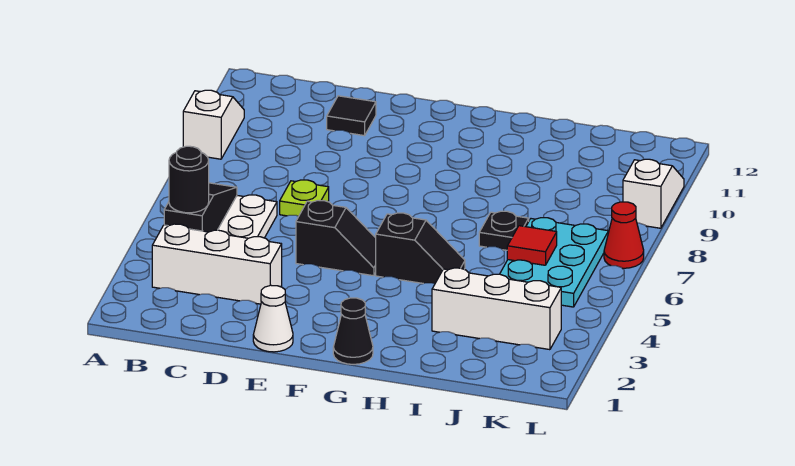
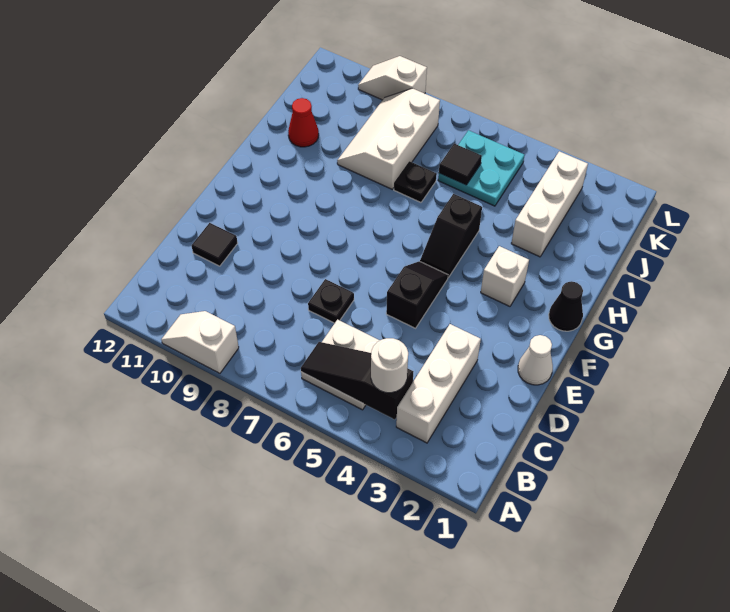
black 1x1 round brick [169,146,209,213] -> white 1x1 round brick [371,338,408,393]
lime 1x1 plate [280,180,329,216] -> black 1x1 plate [308,279,354,323]
none -> white 1x1 brick [481,246,529,306]
black 1x2 slope [376,213,465,284] -> black 1x2 slope turned to [420,194,482,278]
none -> white 2x3 slope [337,88,440,189]
cyan 2x3 plate [500,218,609,307] -> cyan 2x2 plate [438,130,525,206]
red 1x1 tile [507,226,557,265] -> black 1x1 tile [439,143,482,185]
red 1x1 cone [604,202,644,268] -> red 1x1 cone moved to [288,98,319,147]

